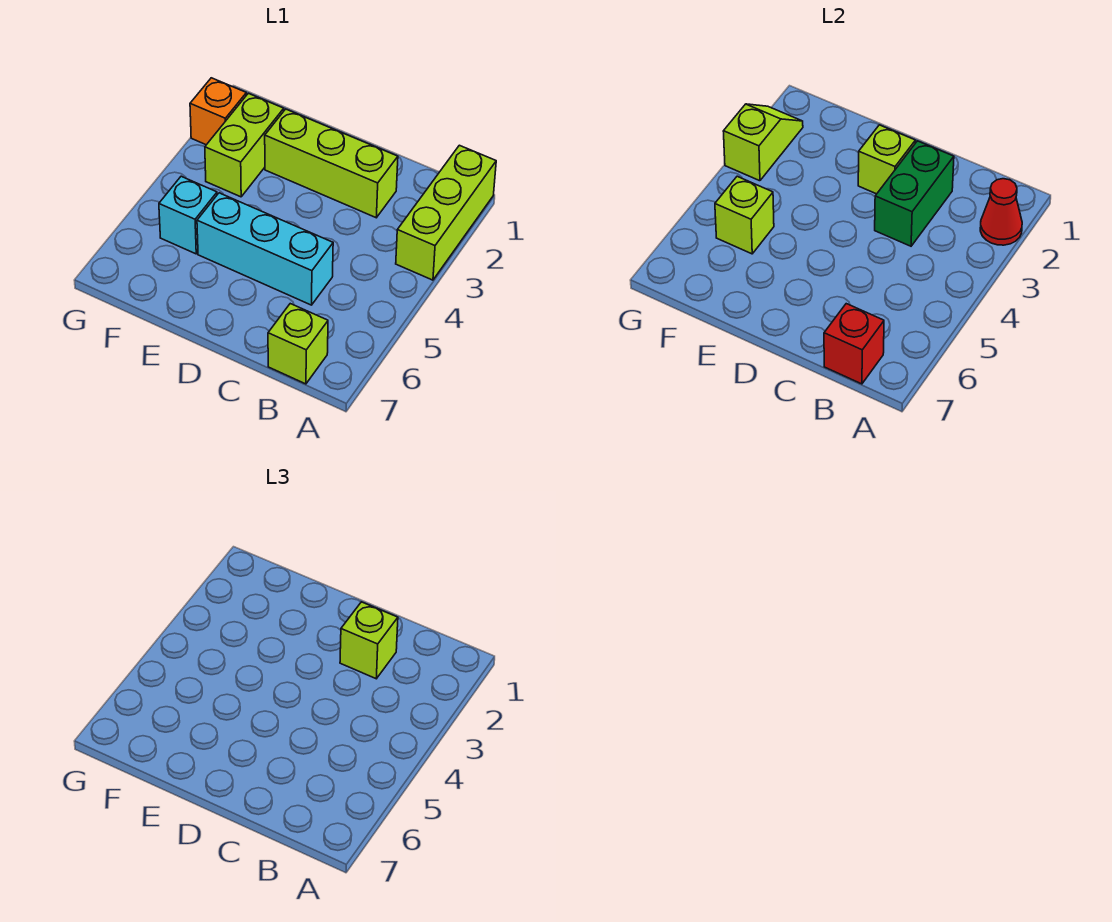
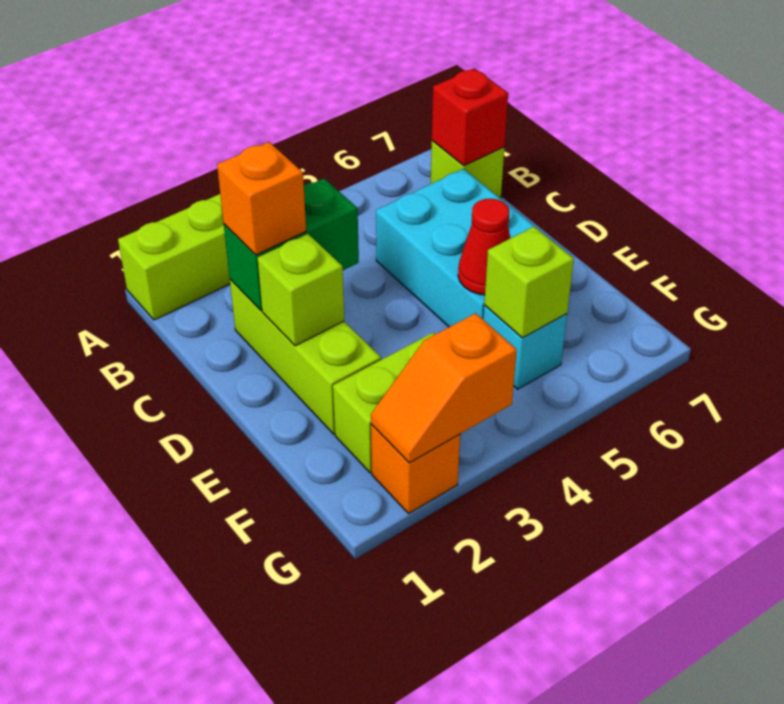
red 1x1 cone [980,179,1022,245] -> red 1x1 cone moved to [458,199,510,295]
lime 1x1 brick [340,602,398,679] -> orange 1x1 brick [217,142,306,255]
cyan 1x3 brick [197,193,333,305] -> cyan 2x3 brick [376,169,571,327]
lime 1x2 slope [723,104,803,181] -> orange 1x2 slope [371,313,517,463]

